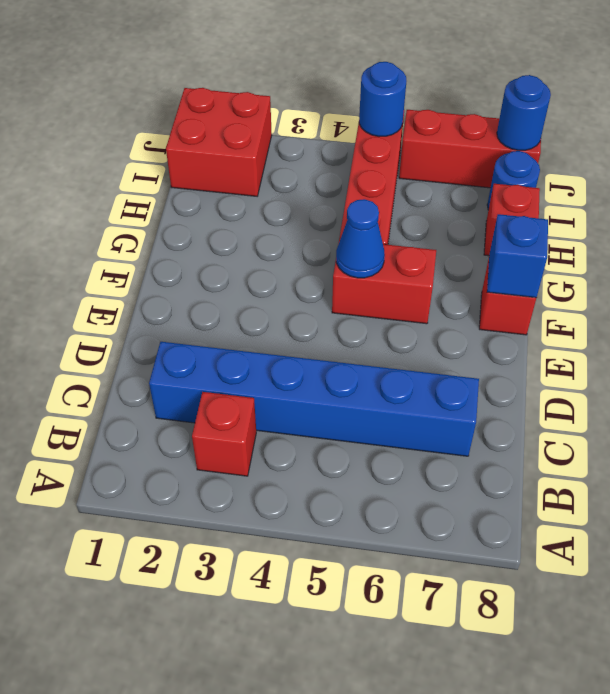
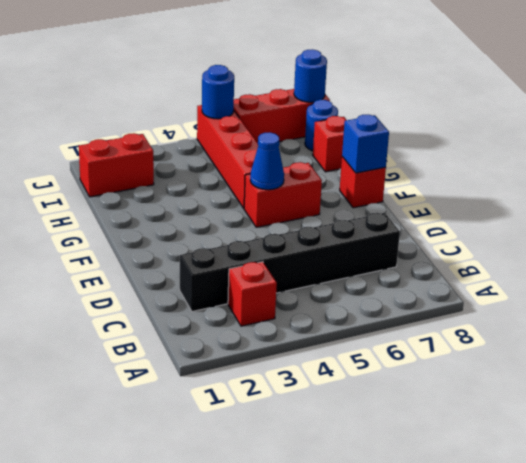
blue 1x6 brick [149,342,479,456] -> black 1x6 brick [180,213,400,312]
red 2x2 brick [166,88,272,196] -> red 1x2 brick [79,133,154,197]

